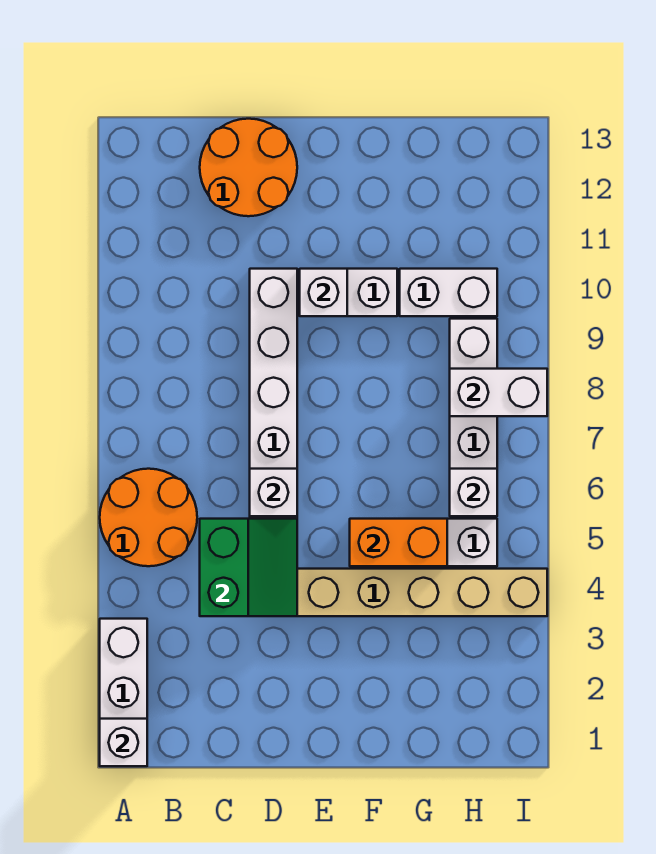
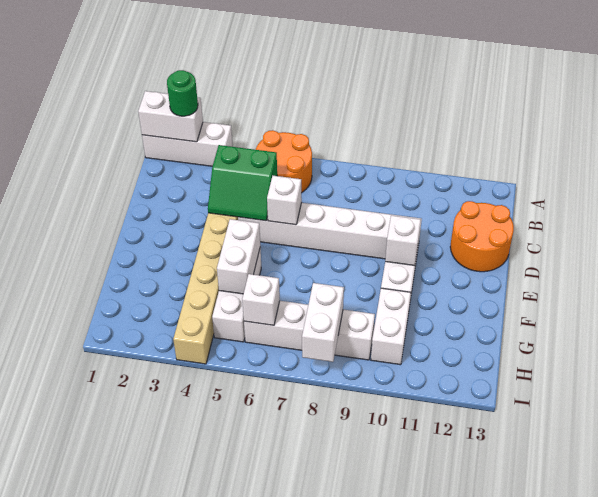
white 1x1 brick [100,719,147,766] -> white 1x2 brick [138,91,203,142]
none -> green 1x1 round brick [167,70,198,116]
orange 1x2 brick [350,519,447,566] -> white 1x2 brick [217,219,260,294]

